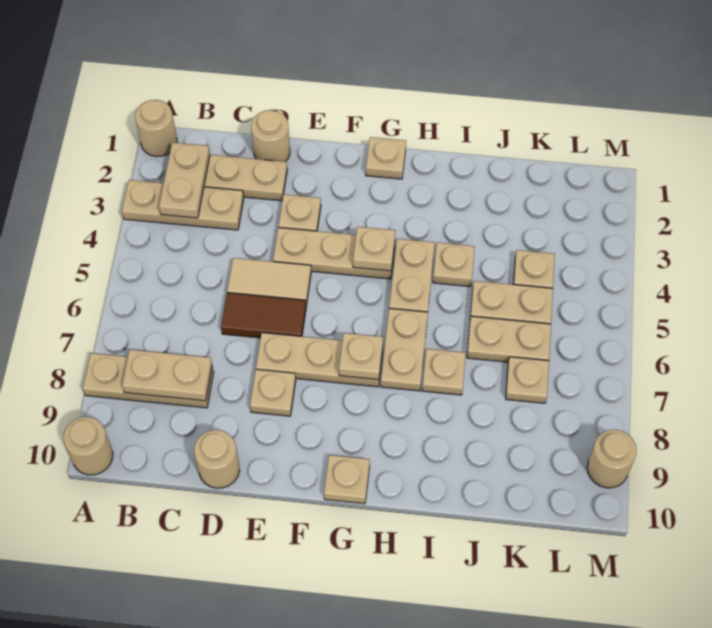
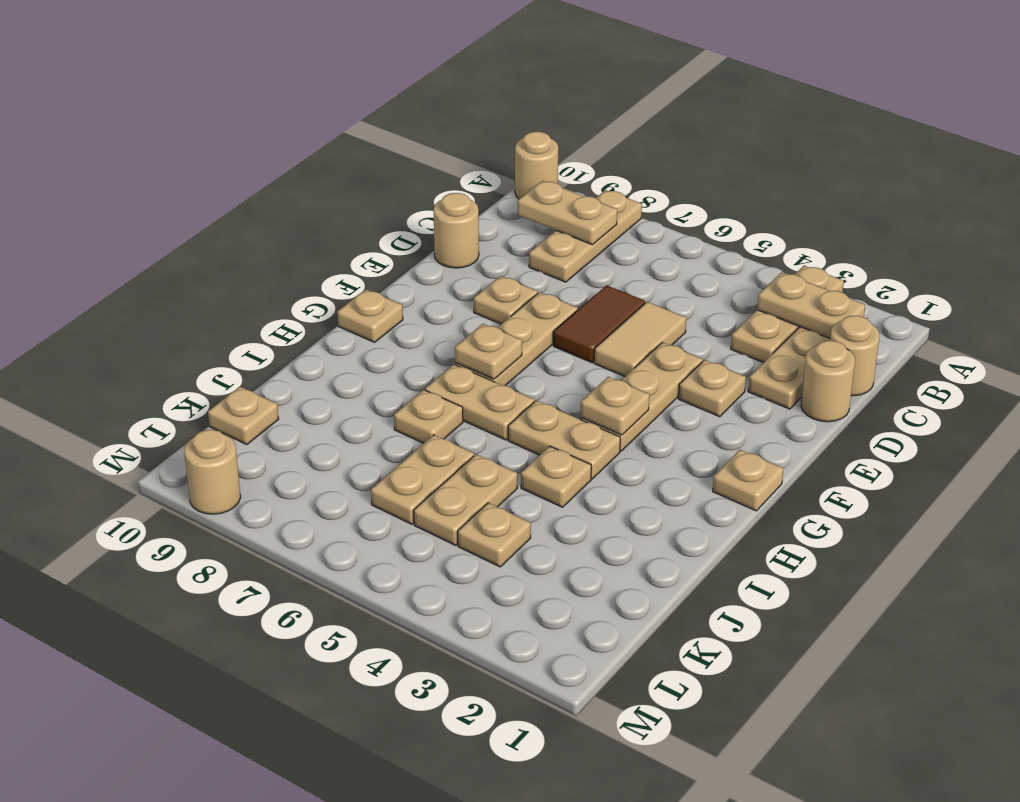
tan 1x1 round brick [135,100,177,157] -> tan 1x1 round brick moved to [830,316,879,396]
tan 1x2 plate [122,350,212,401] -> tan 1x2 plate turned to [518,181,617,245]
tan 1x1 plate [506,357,549,403] -> tan 1x1 plate moved to [208,387,279,445]

